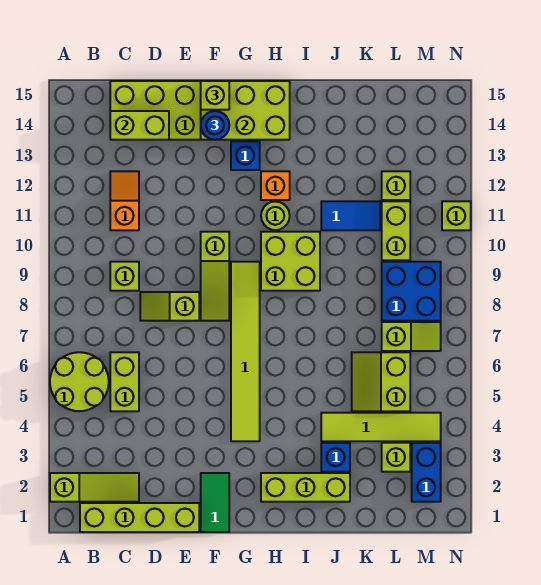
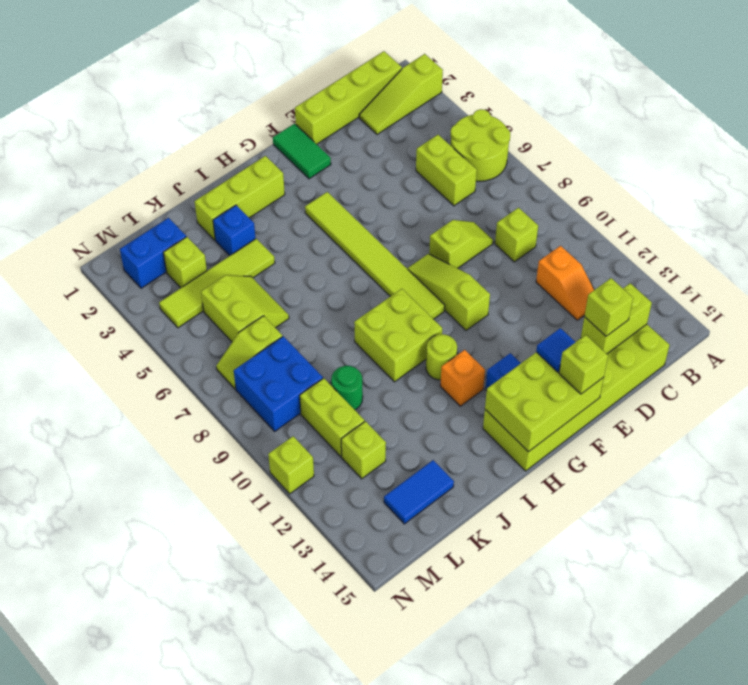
none -> lime 1x1 brick [584,278,633,336]
blue 1x1 round brick [201,111,229,140] -> blue 1x1 tile [536,328,575,372]
blue 1x2 tile [321,201,380,230] -> blue 1x2 tile moved to [384,460,454,524]
none -> green 1x1 round brick [331,366,363,410]
blue 1x2 brick [412,443,441,502] -> blue 1x2 brick turned to [120,218,186,288]

